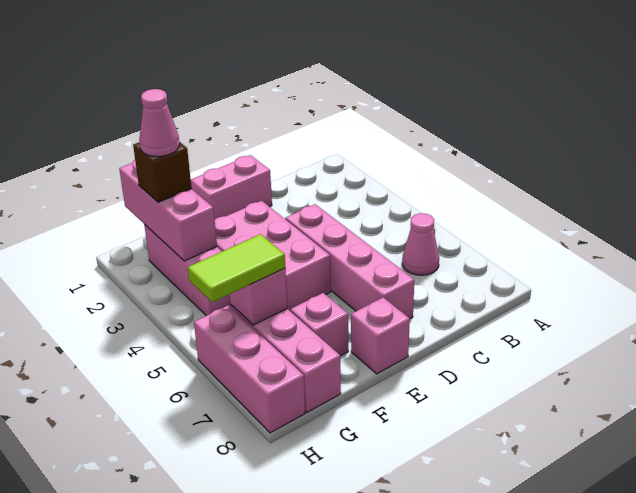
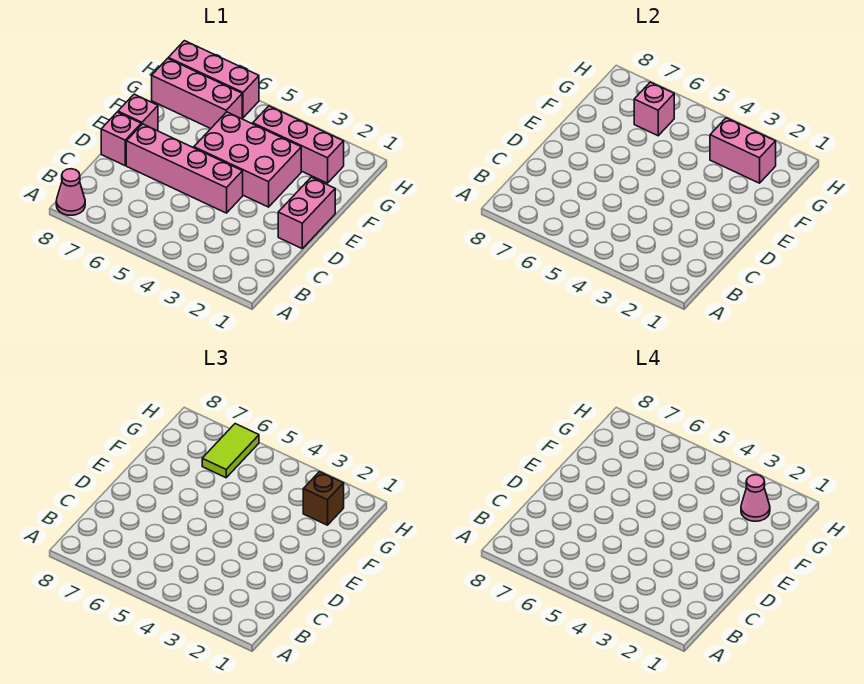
pink 1x1 cone [402,213,439,275] -> pink 1x1 cone moved to [56,169,85,215]
pink 1x1 brick [290,293,348,356] -> pink 1x1 brick moved to [101,112,141,165]
pink 1x3 brick [119,160,217,261] -> pink 1x2 brick [710,118,776,183]

